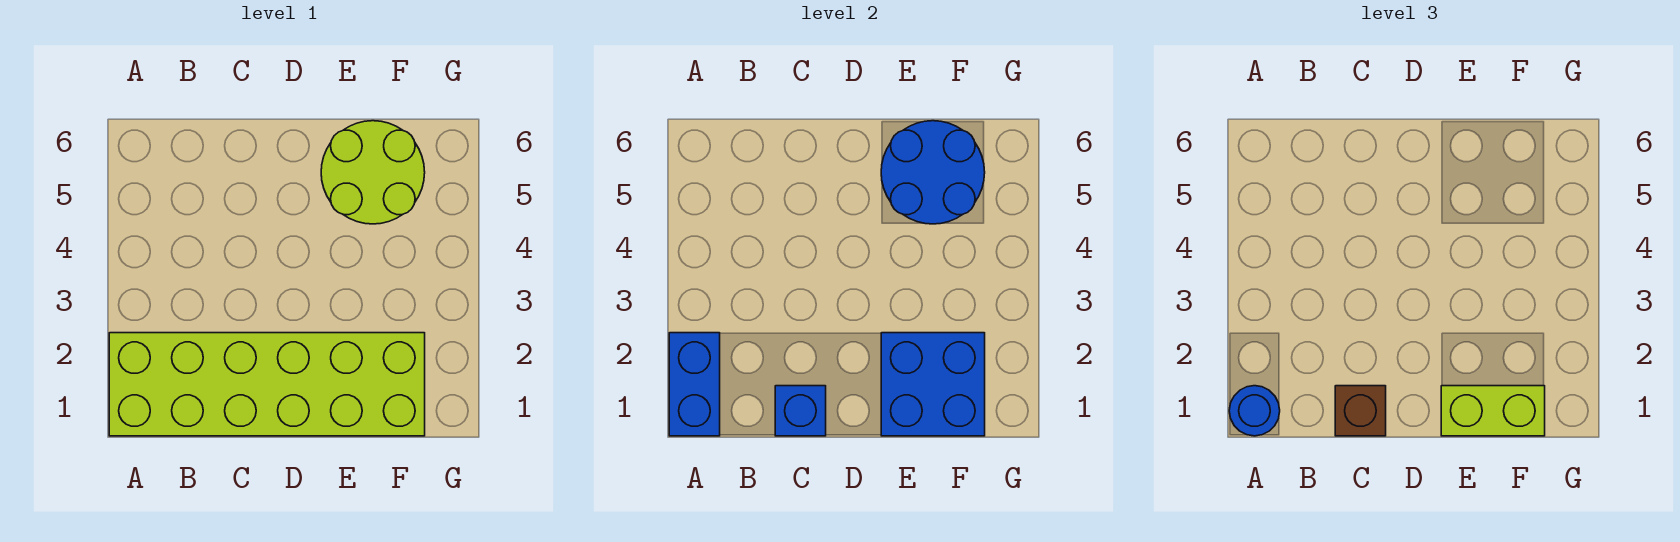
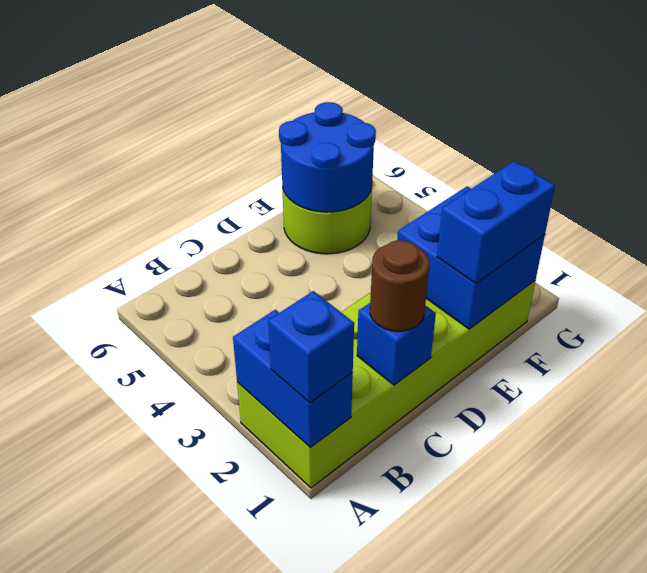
blue 1x1 round brick [1229,386,1280,436] -> blue 1x1 brick [268,291,354,402]
brown 1x1 brick [1335,386,1386,436] -> brown 1x1 round brick [370,240,429,331]
lime 1x2 brick [1441,386,1545,436] -> blue 1x2 brick [437,161,555,283]

